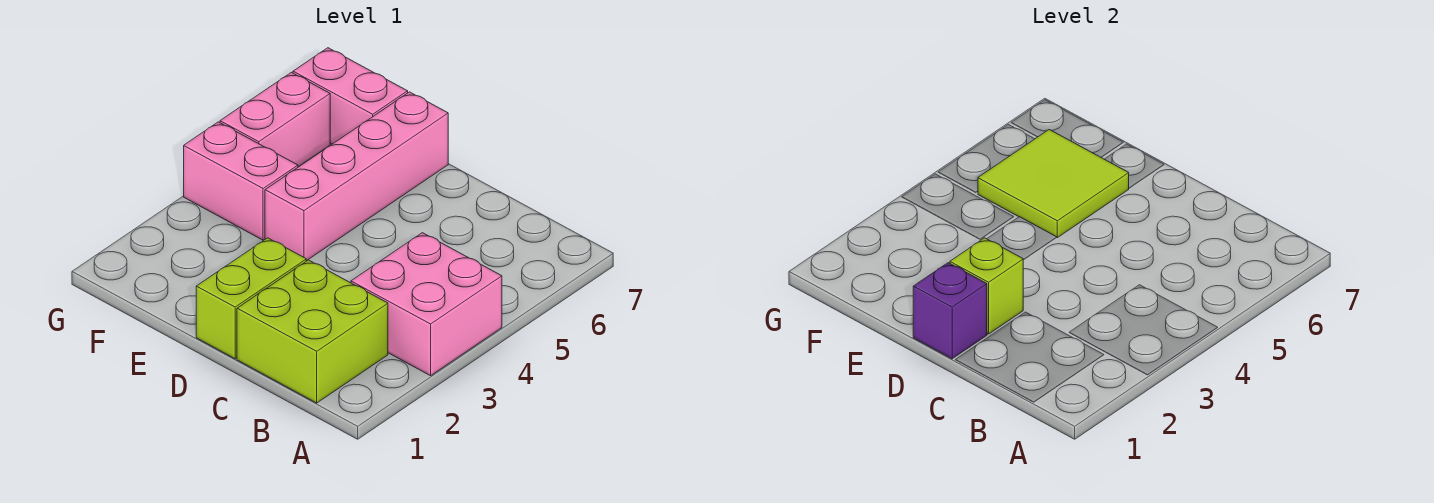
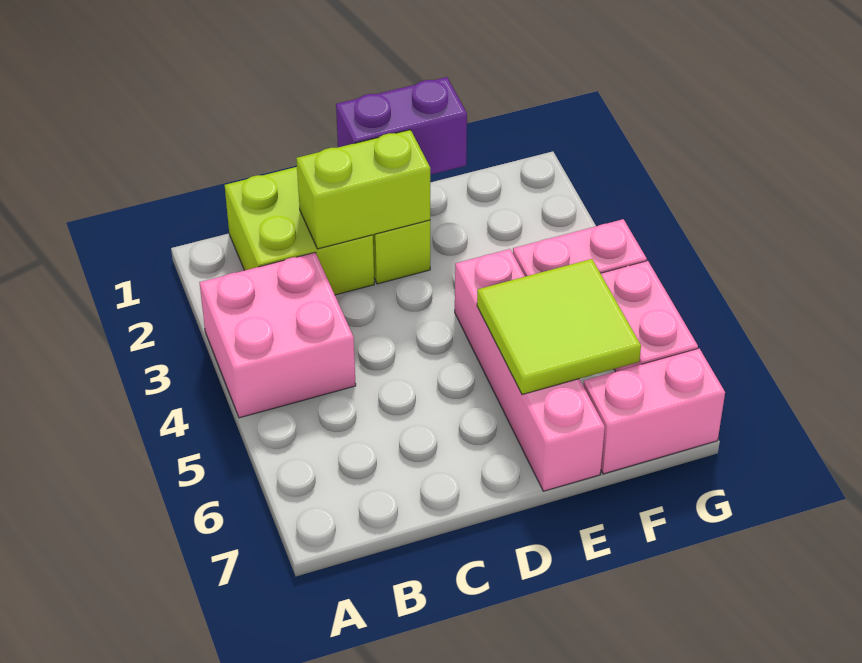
purple 1x1 brick [913,263,987,359] -> purple 1x2 brick [336,77,467,175]
lime 1x1 brick [950,238,1023,334] -> lime 1x2 brick [296,130,430,249]

